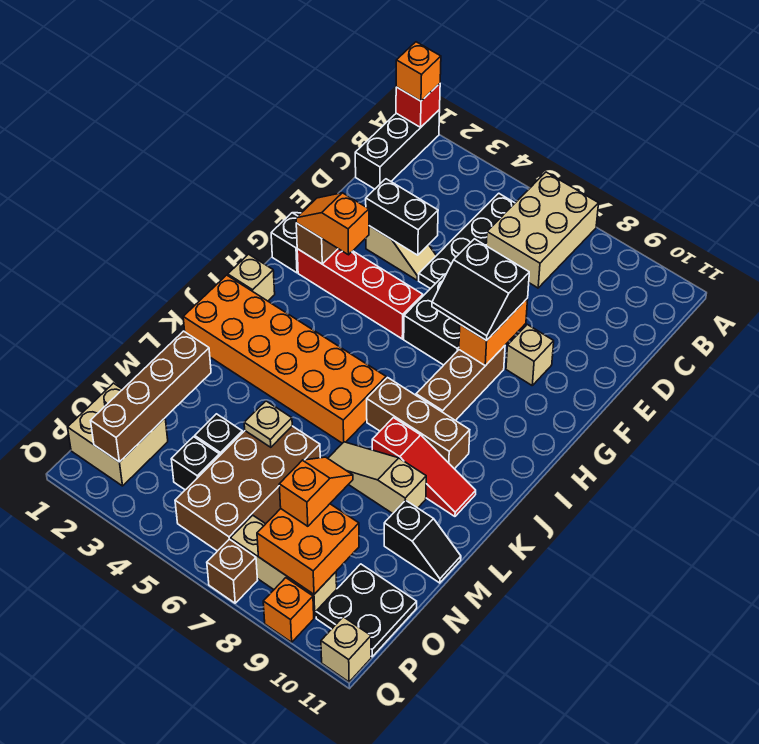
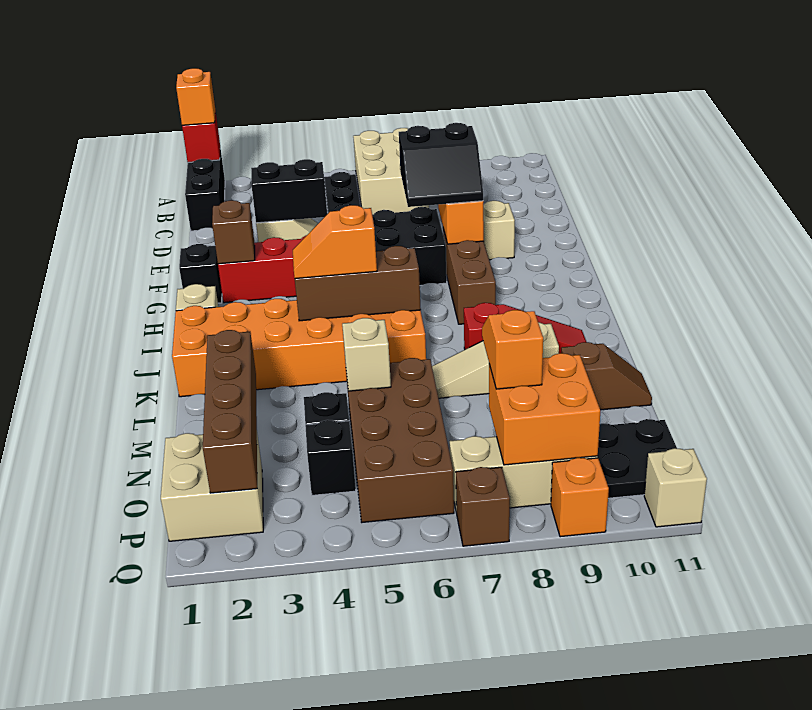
orange 1x2 slope [296,193,369,255] -> orange 1x2 slope moved to [293,205,377,279]
brown 1x3 brick [367,378,470,469] -> brown 1x3 brick moved to [295,246,421,321]
tan 1x1 plate [244,401,292,447] -> tan 1x1 brick [342,318,391,391]
black 1x2 slope [384,500,461,583] -> brown 1x2 slope [561,342,652,410]

